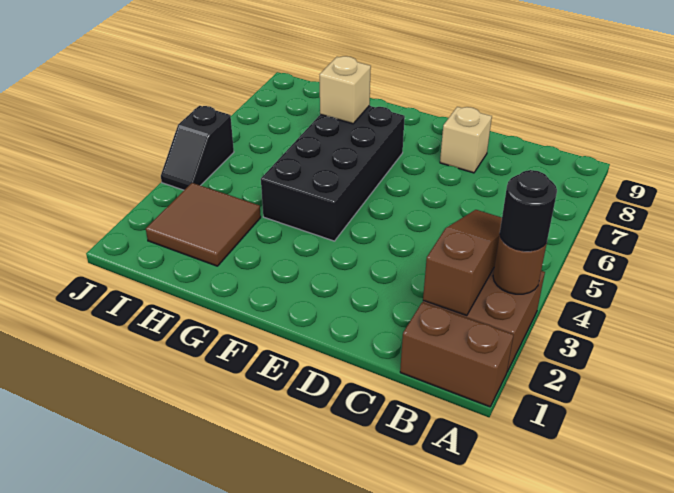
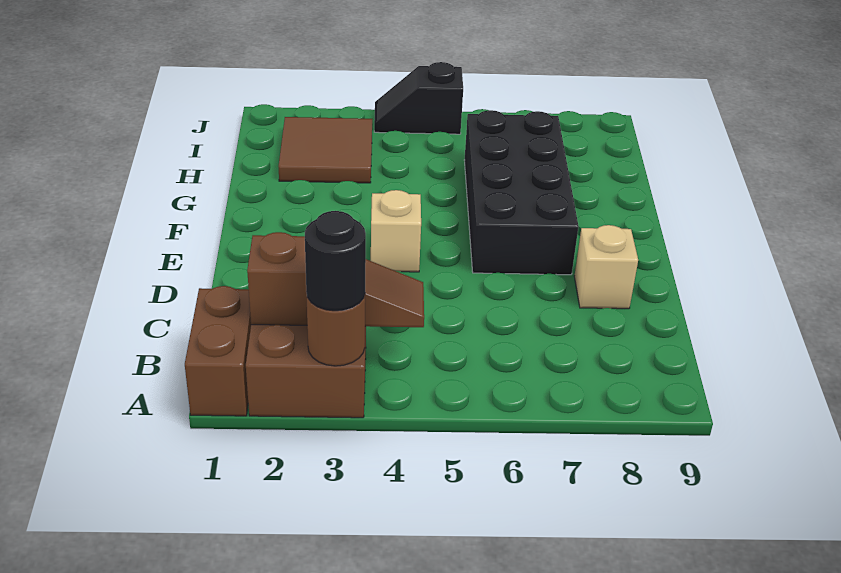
black 2x4 brick [261,106,405,241] -> black 2x4 brick turned to [464,110,579,275]
tan 1x1 brick [320,56,371,124] -> tan 1x1 brick moved to [371,190,421,272]

